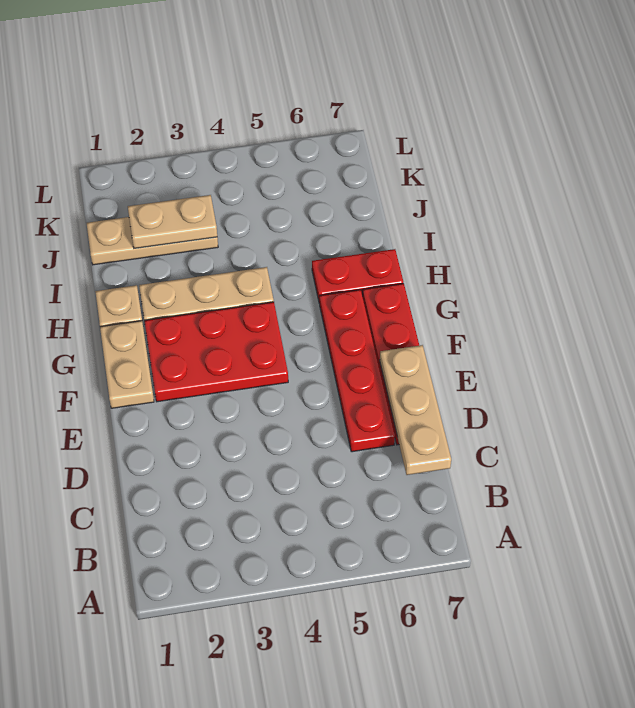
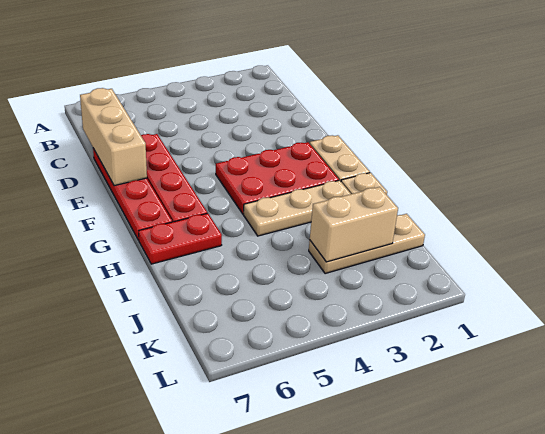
tan 1x3 plate [380,345,451,475] -> tan 1x3 brick [80,88,147,186]
tan 1x2 plate [128,195,217,248] -> tan 1x2 brick [310,187,398,262]

